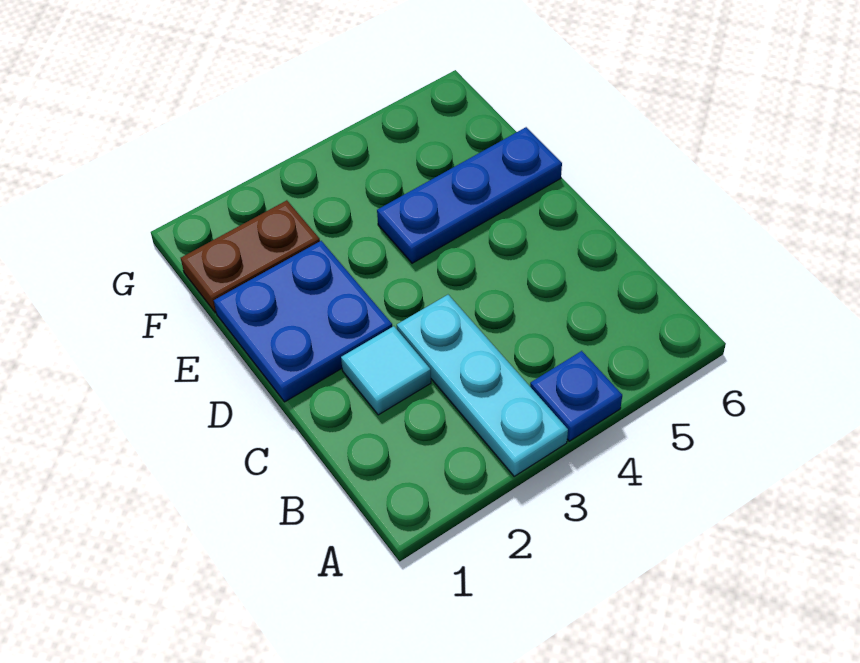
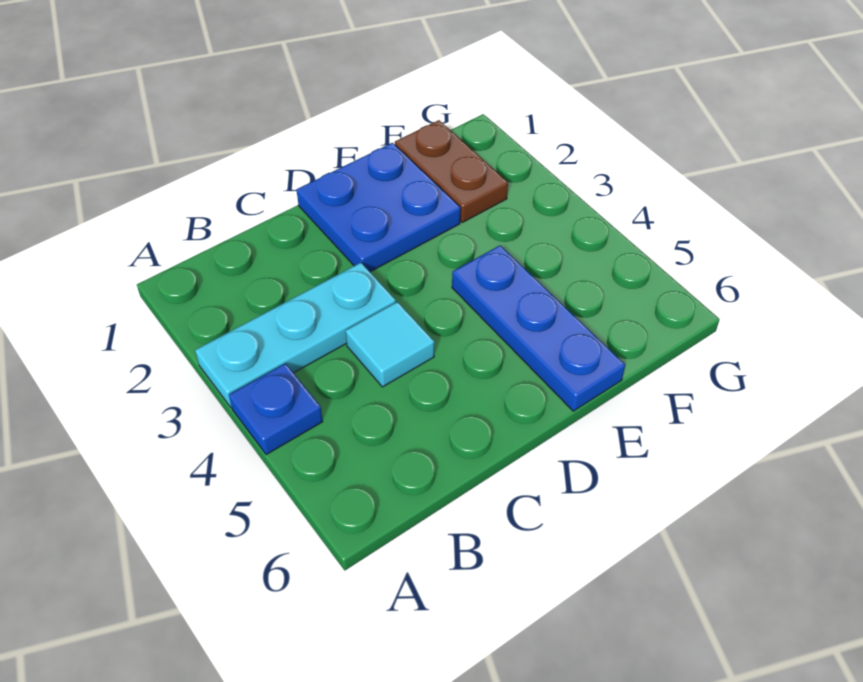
cyan 1x1 tile [341,326,431,415] -> cyan 1x1 tile moved to [346,302,434,387]

